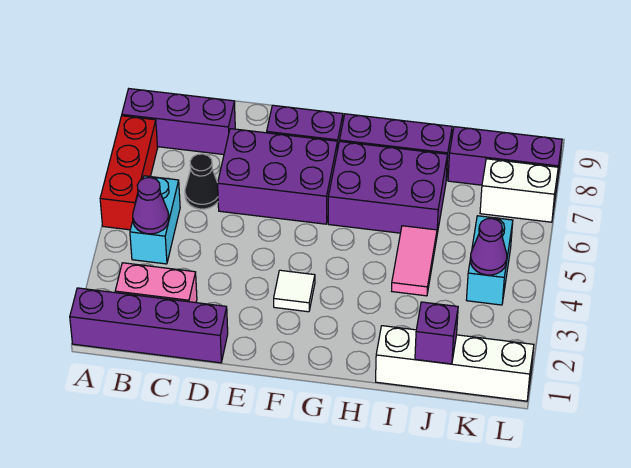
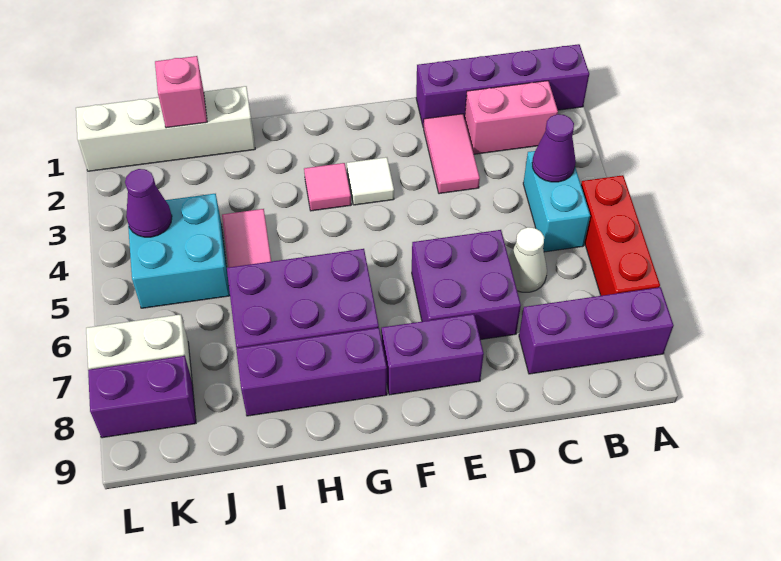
black 1x1 cone [185,154,218,209] -> white 1x1 cone [508,227,547,292]
none -> pink 1x2 tile [424,114,480,194]
purple 2x3 brick [218,129,338,224] -> purple 2x2 brick [412,230,521,340]
none -> pink 1x1 tile [304,163,351,211]
purple 1x1 brick [415,302,458,364] -> pink 1x1 brick [155,56,207,128]
purple 1x3 brick [448,127,562,189] -> purple 1x2 brick [88,356,196,438]
cyan 1x2 brick [467,216,513,305] -> cyan 2x2 brick [128,194,230,308]

